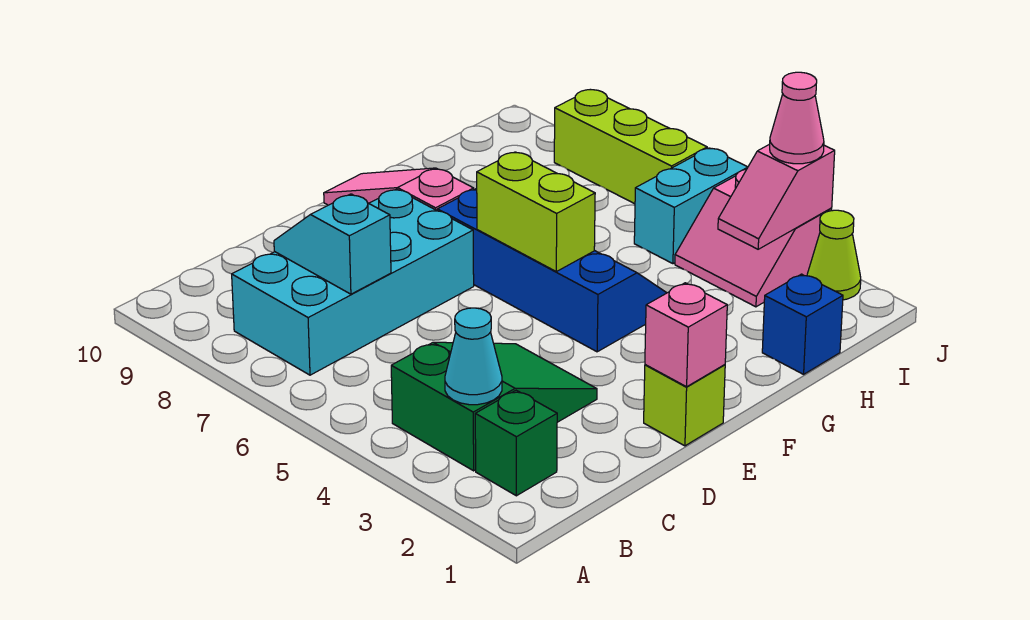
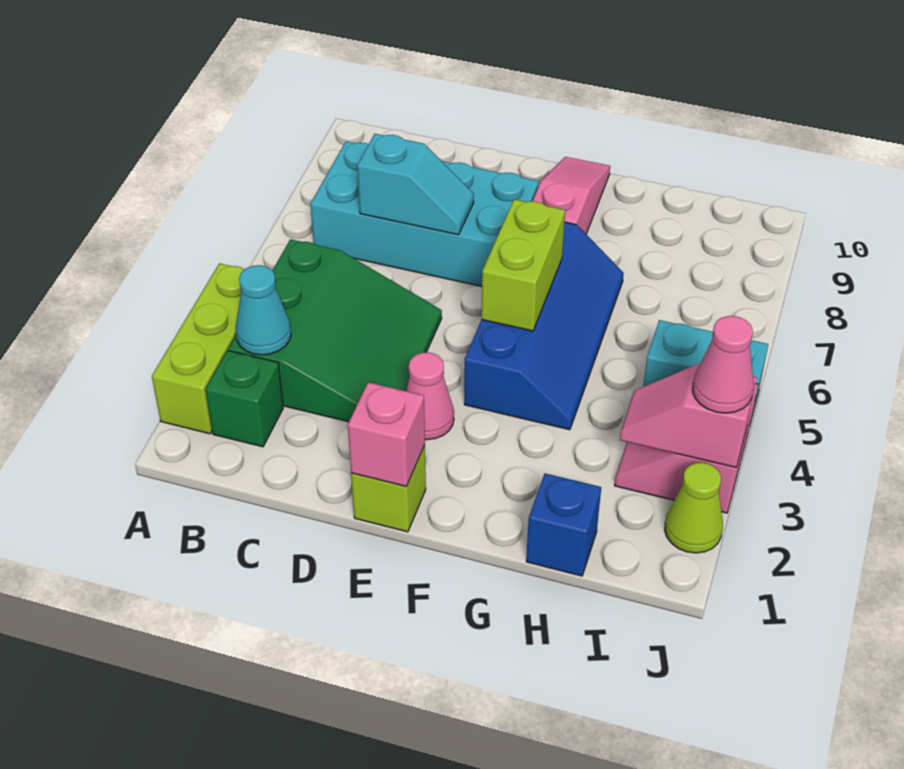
green 2x3 slope [391,342,597,471] -> green 3x3 slope [228,239,442,422]
cyan 1x2 slope [274,194,391,294] -> cyan 1x2 slope turned to [357,134,474,235]
none -> pink 1x1 cone [406,353,454,440]
lime 1x3 brick [554,90,707,204] -> lime 1x3 brick moved to [152,263,244,434]

